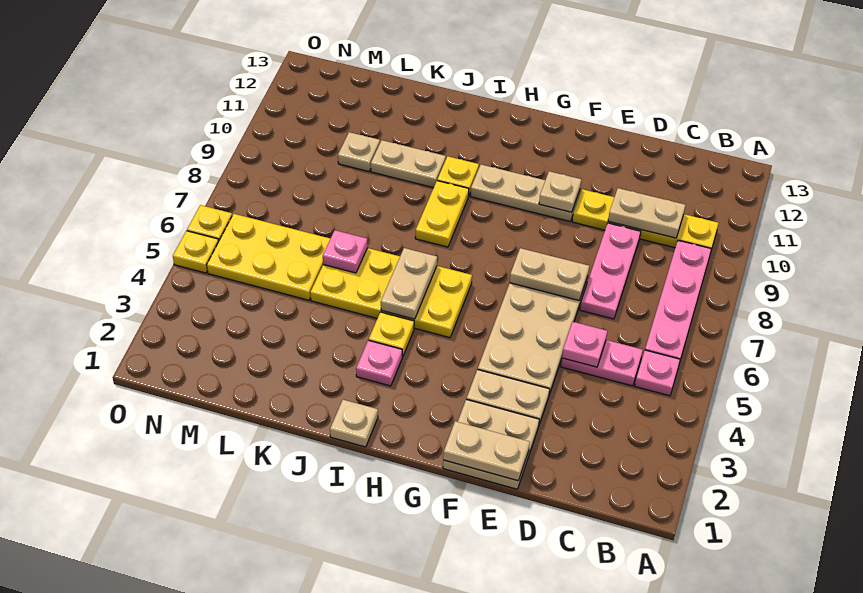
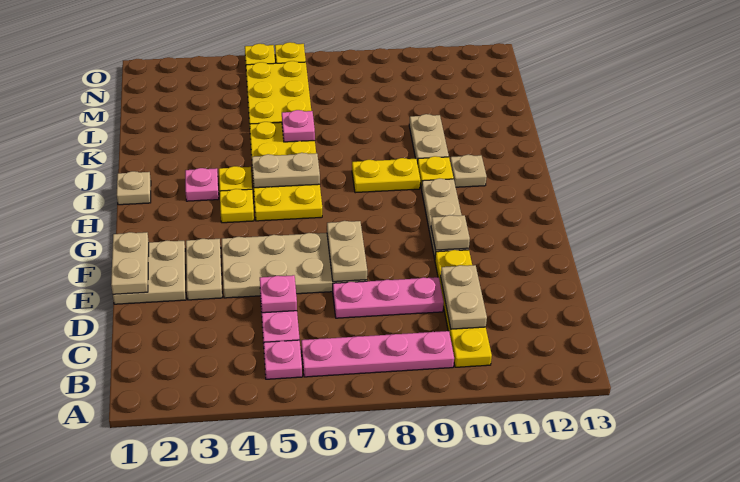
none -> yellow 1x1 plate [220,189,254,223]
tan 1x1 plate [338,132,380,172] -> tan 1x1 plate moved to [450,155,487,187]

